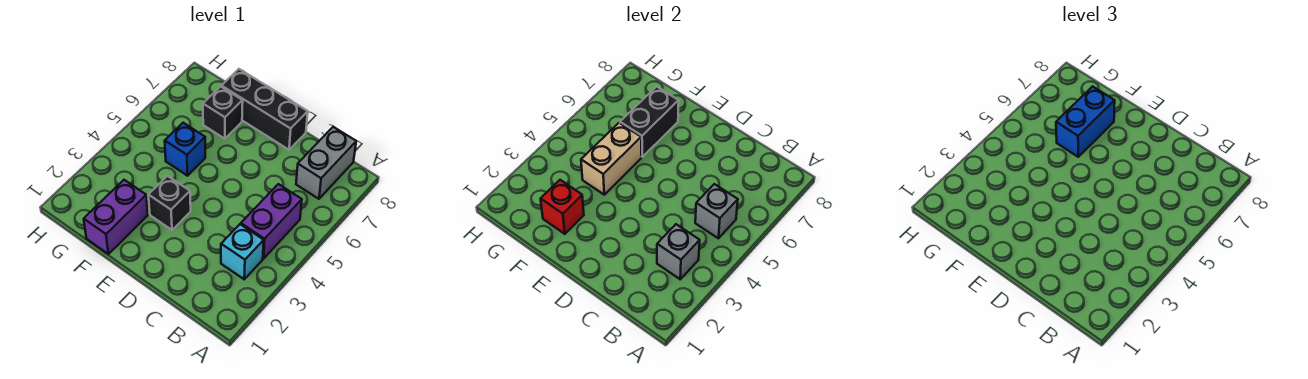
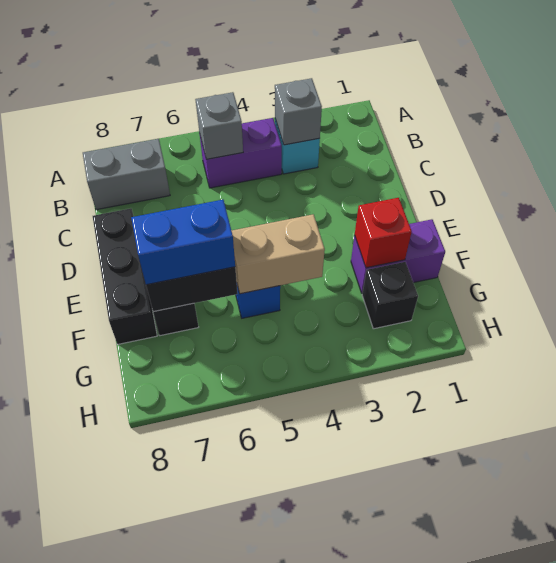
black 1x1 brick [148,176,191,230] -> black 1x1 brick moved to [362,262,418,329]

